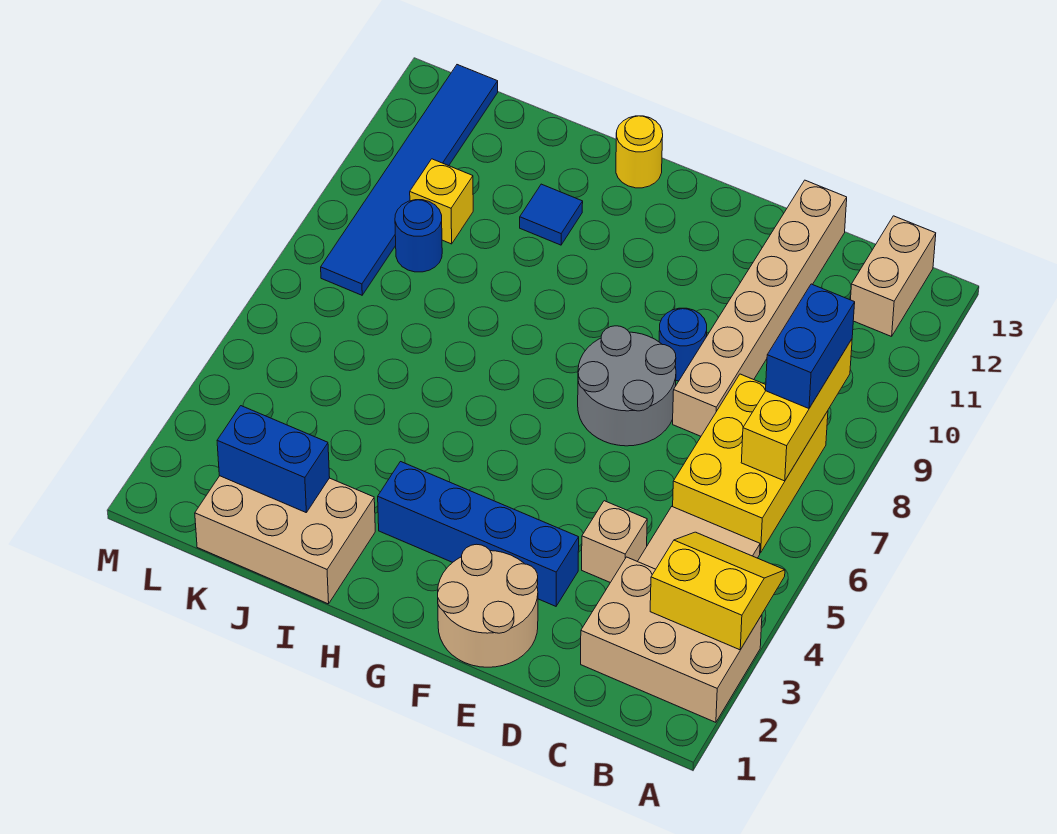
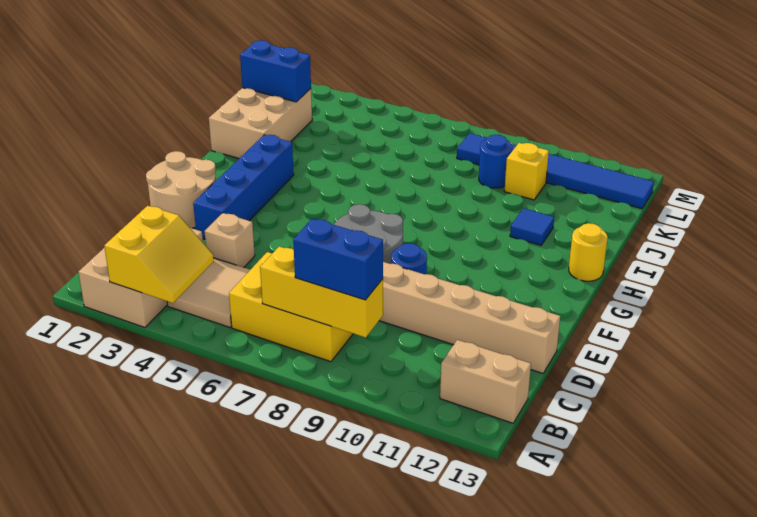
blue 1x2 brick [217,406,330,512] -> blue 1x2 brick turned to [240,40,311,102]

